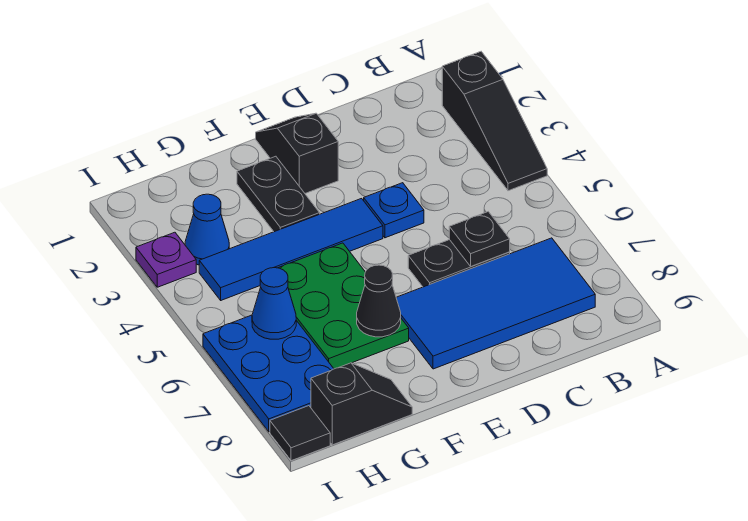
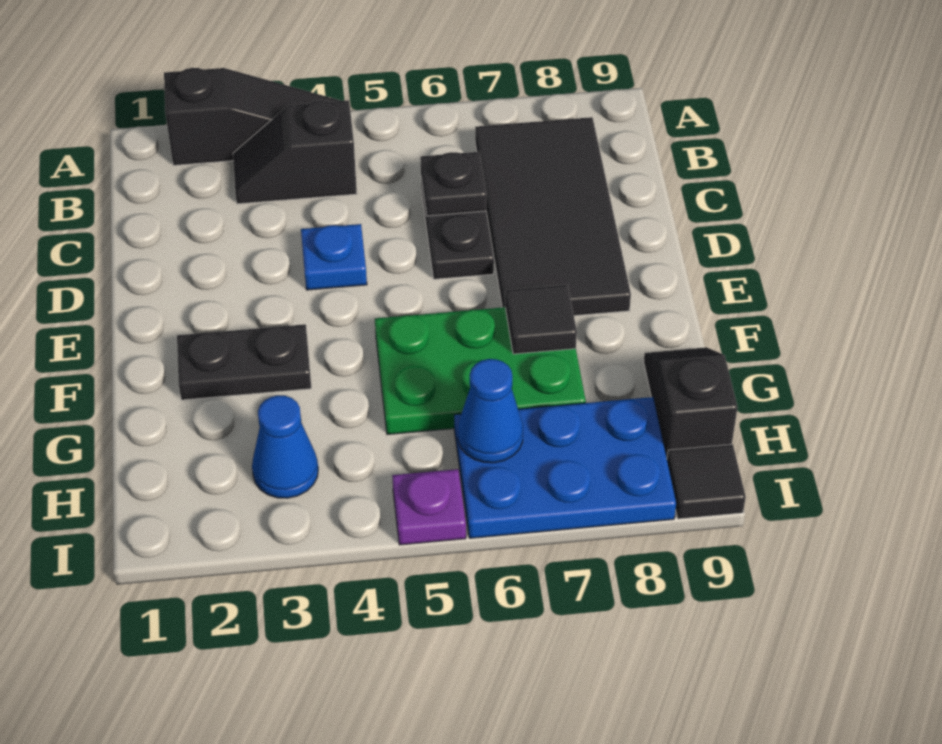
blue 2x4 tile [396,238,595,369] -> black 2x4 tile [475,117,631,316]
black 1x2 slope [256,113,338,193] -> black 1x2 slope moved to [233,100,357,204]
blue 1x4 tile [199,199,383,300] -> none
black 1x1 cone [357,265,401,337] -> black 1x1 tile [505,285,577,354]
purple 1x1 plate [136,232,196,287] -> purple 1x1 plate moved to [392,469,466,545]

